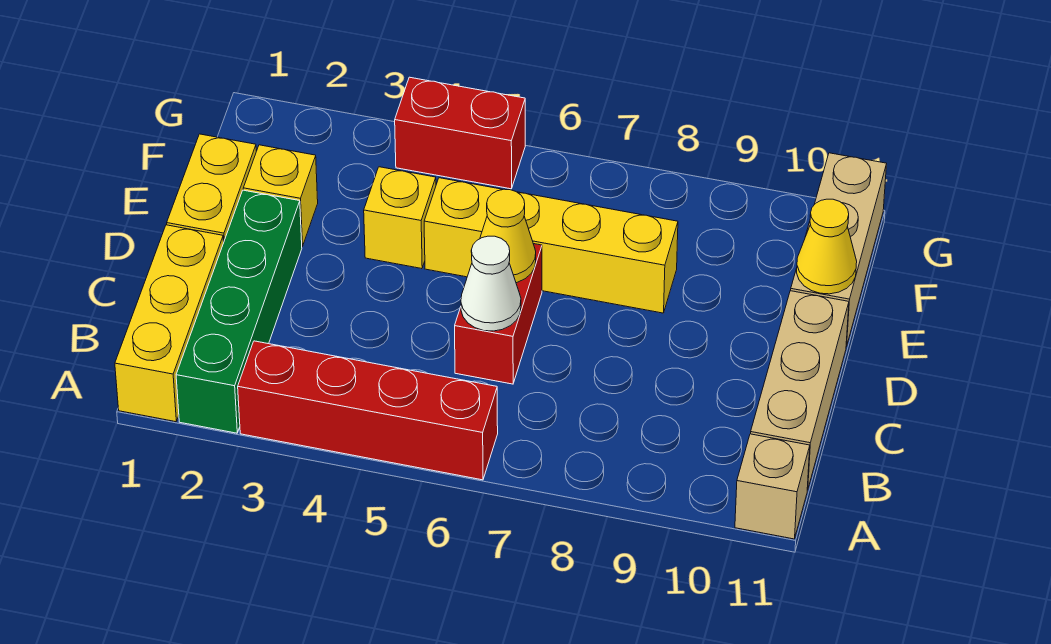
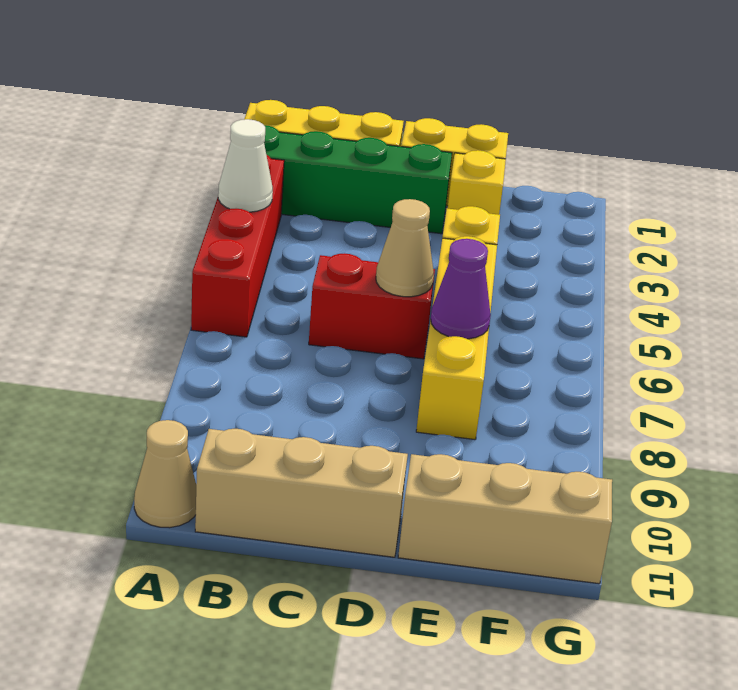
tan 1x1 brick [735,434,810,539] -> tan 1x1 cone [134,420,196,528]
white 1x1 cone [461,236,521,331] -> white 1x1 cone moved to [218,119,273,212]
yellow 1x1 cone [480,189,536,283] -> tan 1x1 cone [376,199,434,297]
none -> purple 1x1 cone [431,239,491,339]
yellow 1x1 cone [797,199,857,294] -> none
red 1x2 brick [395,77,525,189] -> none

